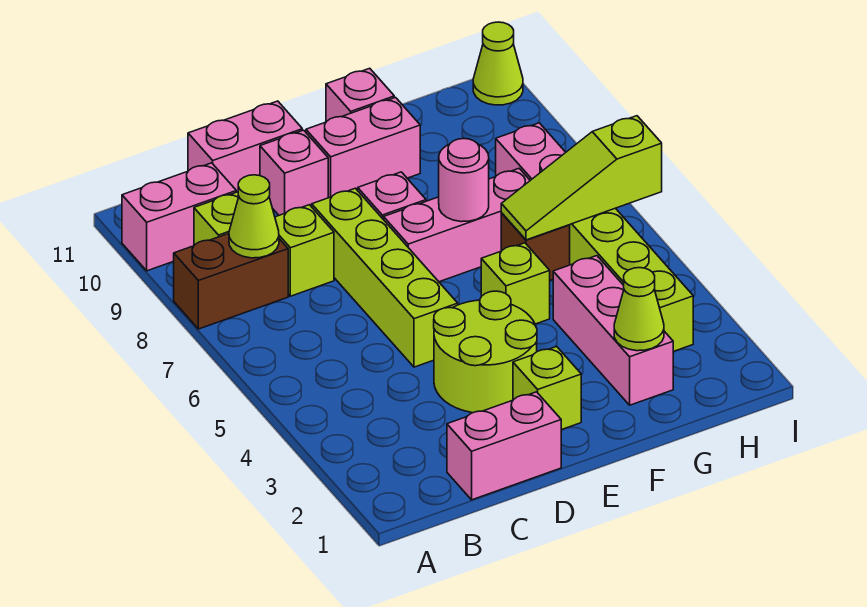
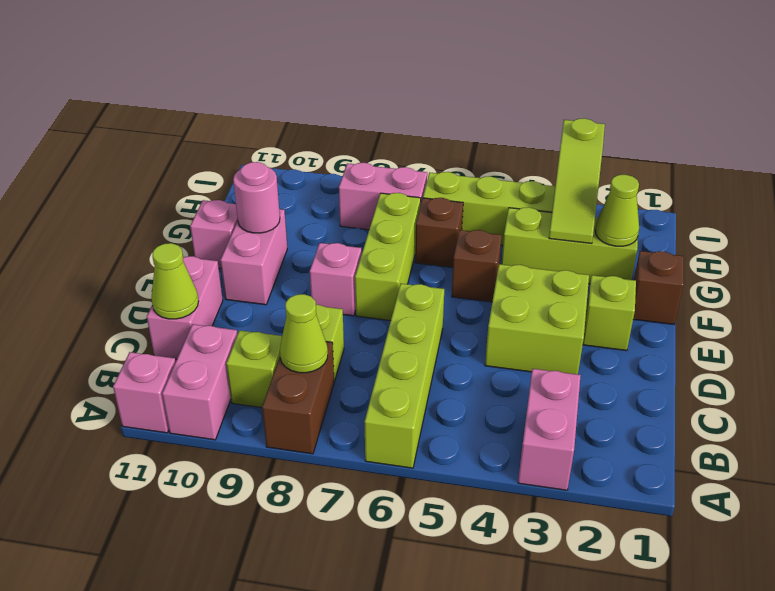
pink 1x2 brick [447,392,561,500] -> pink 1x2 brick moved to [518,369,581,490]
lime 2x2 round brick [434,291,537,413] -> lime 2x2 brick [485,264,589,374]
lime 1x4 brick [312,188,458,367] -> lime 1x4 brick turned to [365,284,444,468]
pink 1x1 brick [260,130,328,215] -> pink 1x1 brick moved to [113,352,176,433]
pink 1x3 brick [384,168,530,282] -> lime 1x3 brick [355,193,421,321]
none -> brown 1x1 brick [633,251,684,324]
lime 1x1 brick [481,243,550,324] -> brown 1x1 brick [452,230,502,302]
pink 1x1 round brick [439,139,489,222] -> pink 1x1 round brick moved to [233,162,280,233]
pink 1x3 brick [553,256,673,405] -> lime 1x3 brick [501,207,638,284]
lime 1x3 slope [501,116,662,240] -> lime 1x3 slope moved to [549,118,605,243]
lime 1x1 cone [473,22,523,105] -> lime 1x1 cone moved to [151,243,199,319]

